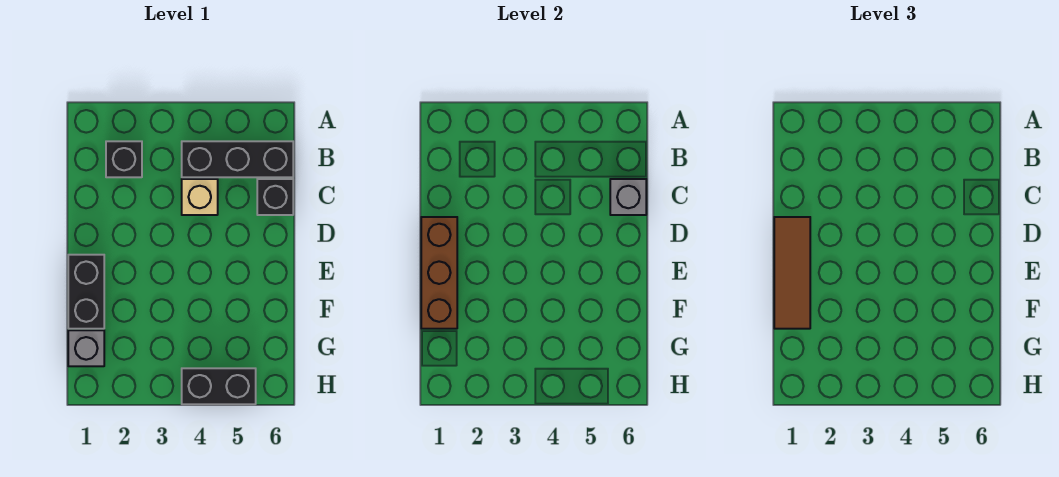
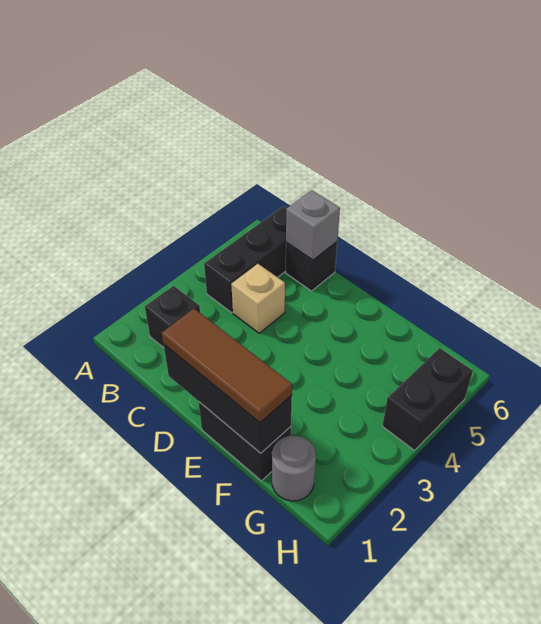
brown 1x3 brick [421,217,457,329] -> black 1x3 brick [164,345,292,453]
grey 1x1 brick [68,330,104,366] -> grey 1x1 round brick [272,436,316,501]

